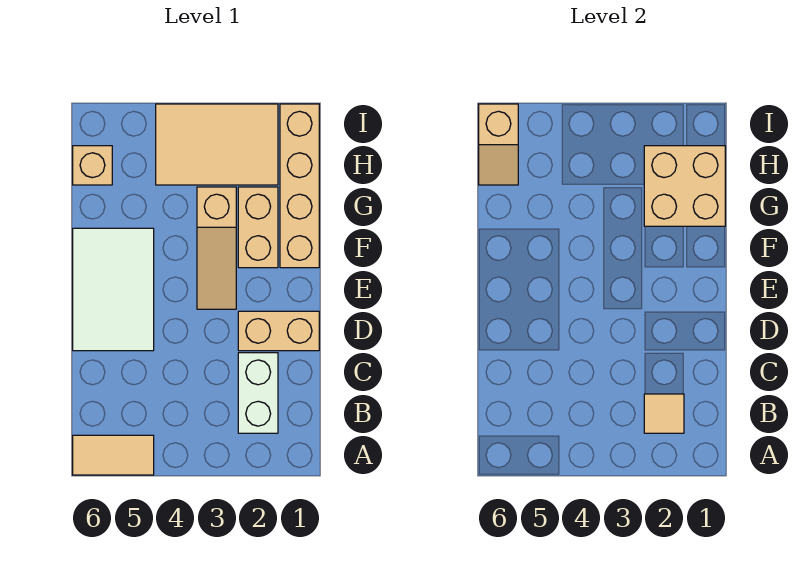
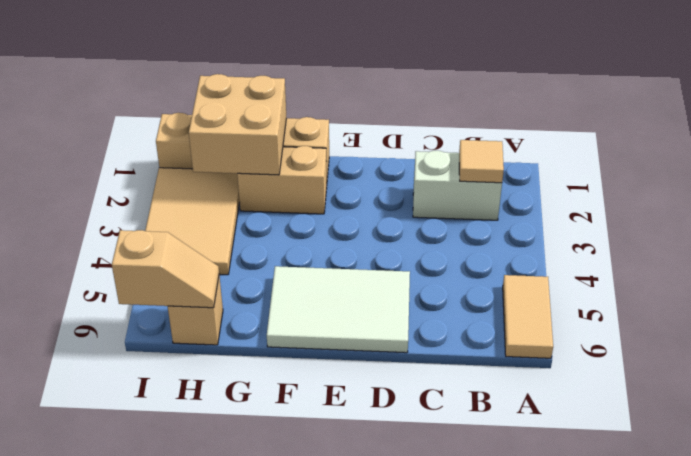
tan 1x2 brick [238,311,319,351] -> none
tan 1x3 slope [197,187,236,309] -> none

